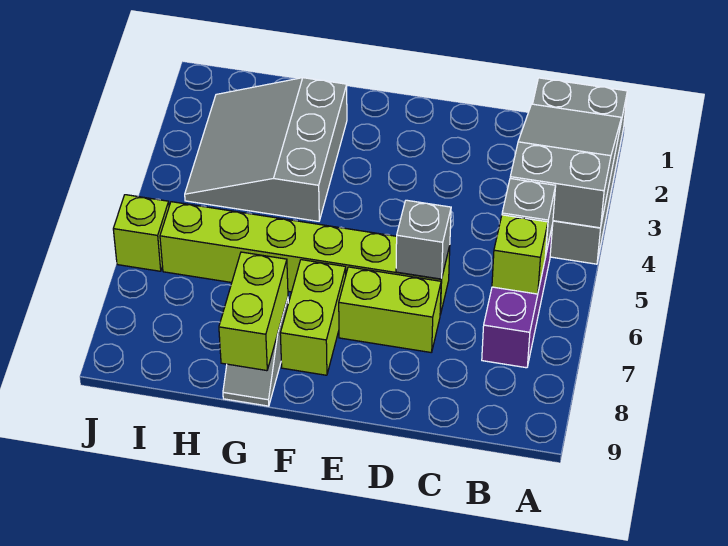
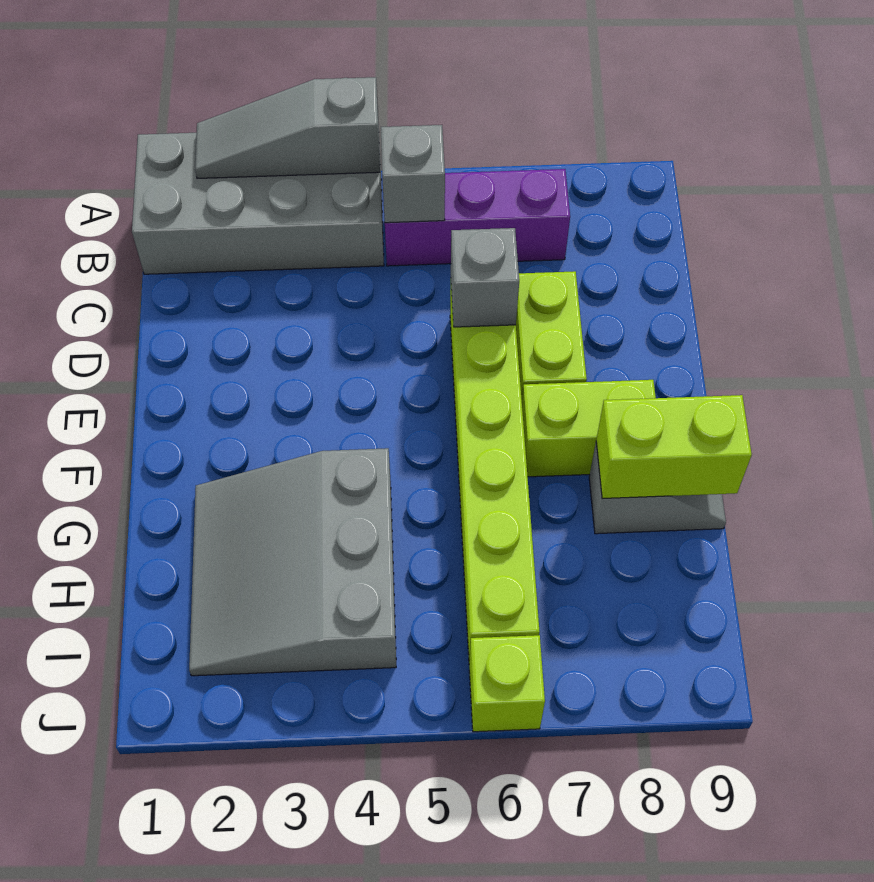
grey 2x3 slope [510,104,621,228] -> grey 1x3 slope [195,77,380,178]
lime 1x1 brick [492,215,548,294] -> none
grey 3x3 slope [185,78,347,221] -> grey 3x3 slope turned to [189,448,396,676]

